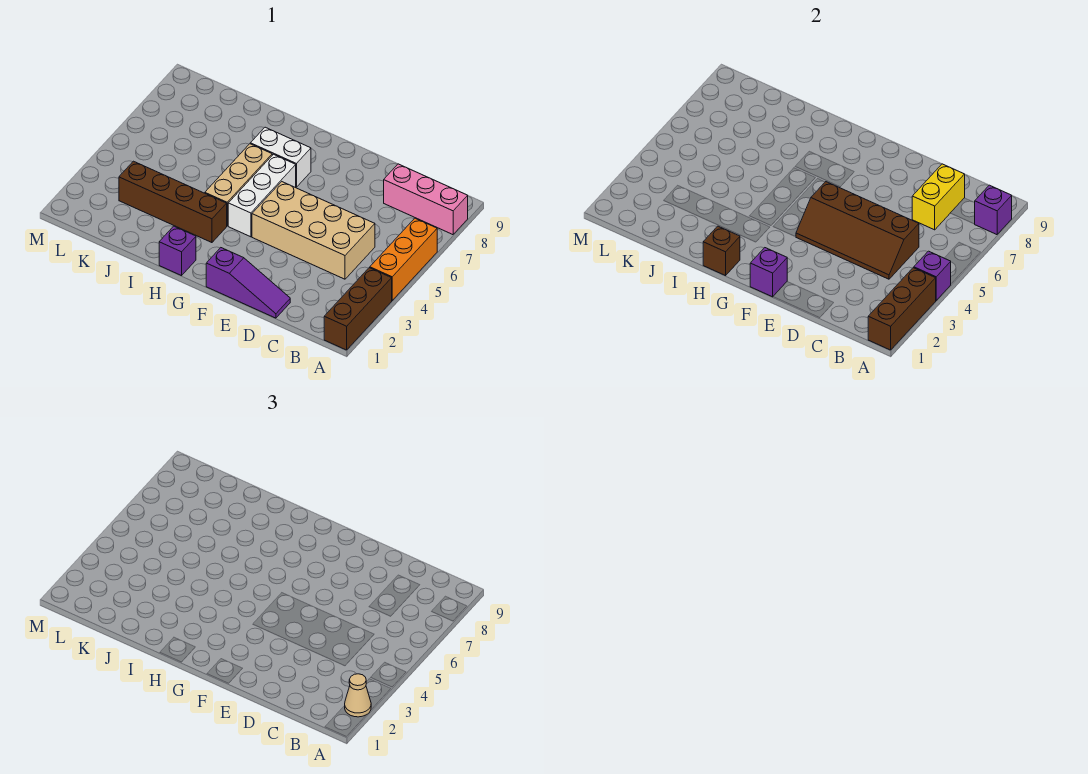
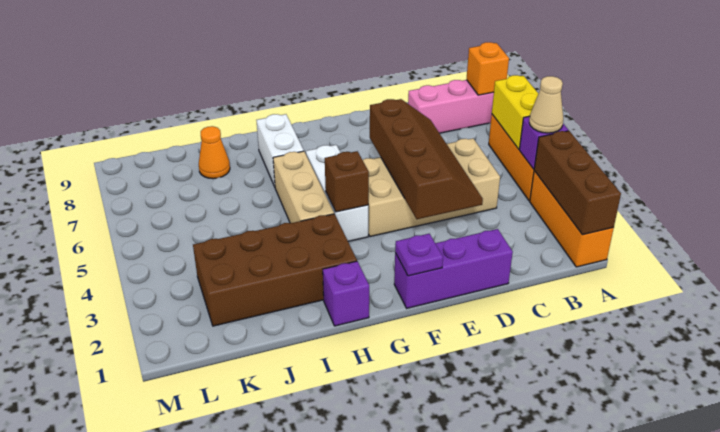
brown 1x3 brick [324,268,392,350] -> orange 1x3 brick [530,171,614,267]
tan 1x1 cone [345,674,371,717] -> tan 1x1 cone moved to [529,76,563,133]
purple 1x1 brick [975,185,1012,235] -> orange 1x1 brick [466,42,509,95]
brown 2x4 slope [796,182,919,279] -> brown 2x4 slope turned to [370,99,483,219]
yellow 1x2 brick [912,164,965,230] -> yellow 1x2 brick moved to [492,75,538,149]
purple 1x3 slope [206,248,290,318] -> purple 1x3 brick [394,229,513,308]
purple 1x1 brick [750,248,787,297] -> purple 1x1 plate [395,234,443,276]
white 1x2 brick [250,127,311,187] -> white 1x2 brick turned to [256,114,304,187]
brown 1x1 brick [703,226,740,276] -> brown 1x1 brick moved to [325,151,369,212]
brown 1x4 brick [119,161,227,243] -> brown 2x4 brick [193,214,357,326]
none -> orange 1x1 cone [199,126,230,179]

